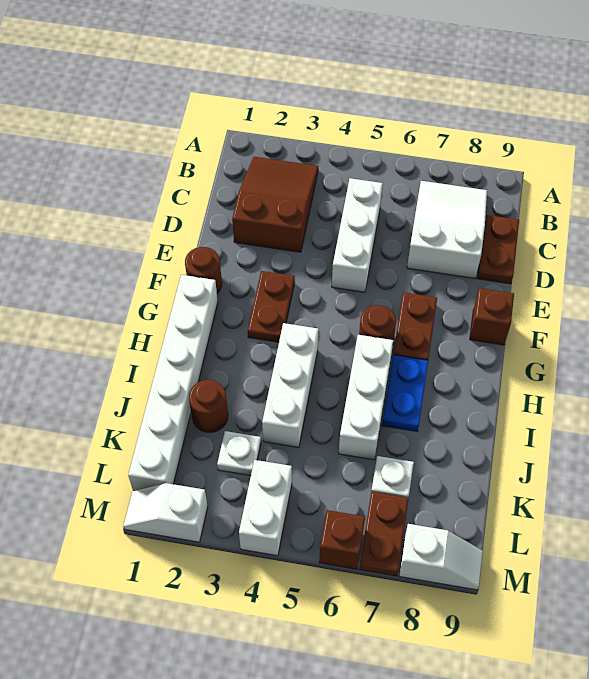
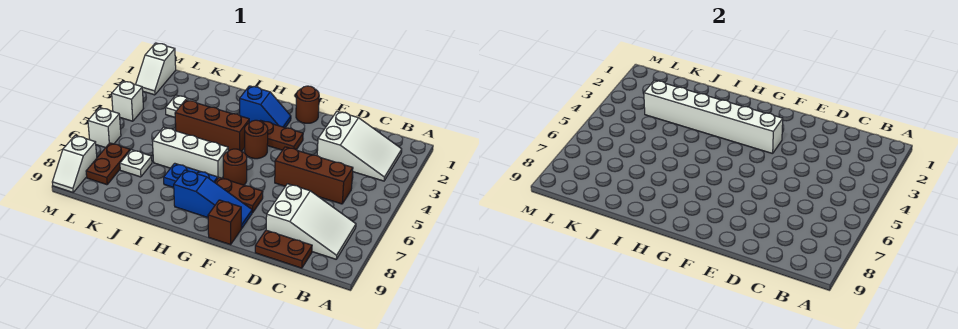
brown 2x3 slope [232,157,318,252] -> white 2x3 slope [317,112,402,181]
white 1x3 brick [332,178,383,292] -> brown 1x3 brick [275,147,353,204]
none -> blue 1x3 slope [174,170,252,228]
white 1x6 brick [128,275,218,491] -> white 1x6 brick moved to [644,80,783,154]
none -> blue 1x2 slope [240,86,291,128]
white 1x3 brick [262,323,318,447] -> brown 1x3 brick [175,100,249,151]
brown 1x1 round brick [189,380,228,432] -> brown 1x1 round brick moved to [245,120,268,159]
white 1x2 brick [239,460,292,556] -> white 1x1 brick [112,81,143,121]
brown 1x2 plate [359,492,409,576] -> brown 1x2 plate turned to [86,143,130,185]
white 1x2 slope [123,483,208,542] -> white 1x2 slope turned to [136,43,176,95]
brown 1x1 brick [319,510,365,569] -> white 1x1 brick [88,108,121,148]

